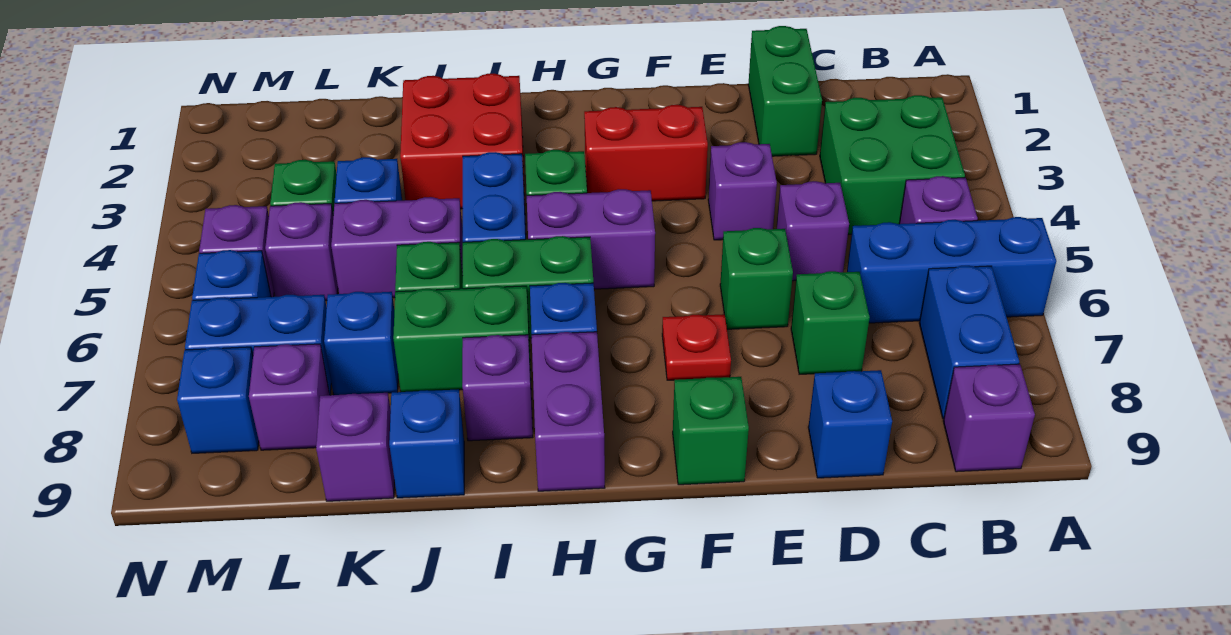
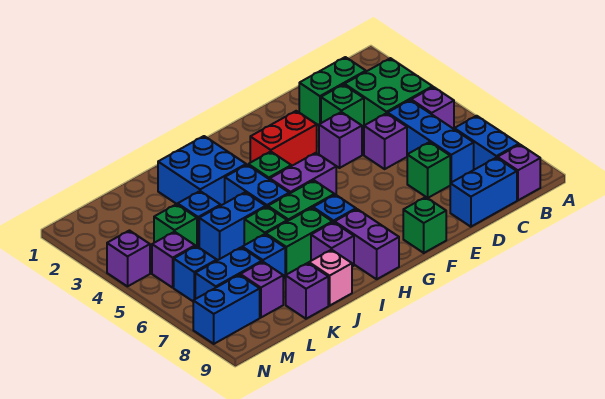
blue 1x3 brick [847,217,1056,323] -> blue 1x3 brick turned to [388,100,474,183]
green 1x2 brick [748,26,822,156] -> green 1x2 brick turned to [299,57,366,125]
blue 1x1 brick [808,370,892,478] -> blue 1x2 brick [450,158,517,227]
green 1x1 brick [720,228,793,329] -> green 1x1 brick moved to [321,85,364,129]
red 1x1 plate [662,314,731,380] -> none
red 2x2 brick [400,74,525,209] -> blue 2x2 brick [158,136,246,205]
purple 1x2 brick [331,197,463,298] -> blue 1x2 brick [199,192,266,260]
blue 1x1 brick [389,389,464,498] -> pink 1x1 brick [309,250,352,306]
purple 1x1 brick [265,202,338,301] -> purple 1x1 brick moved to [107,231,150,286]
blue 1x1 brick [177,347,259,453] -> blue 1x2 brick [193,275,260,344]

